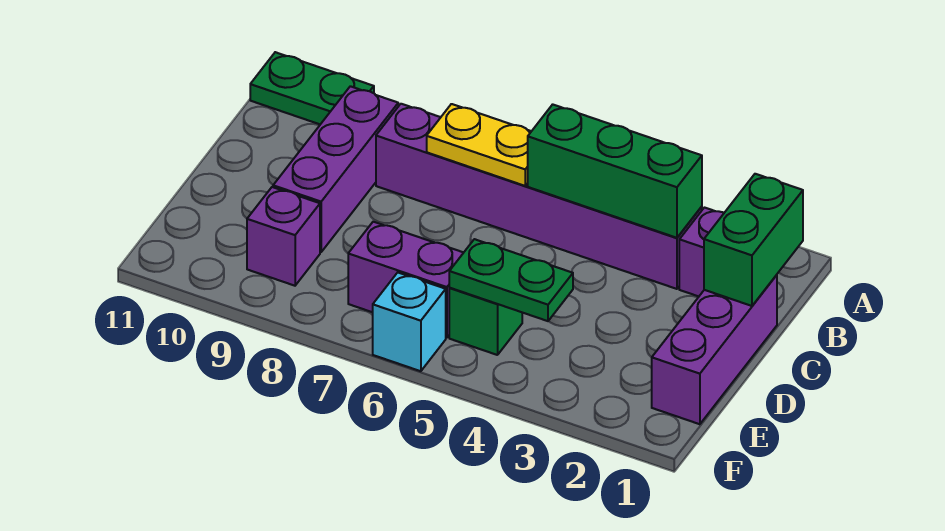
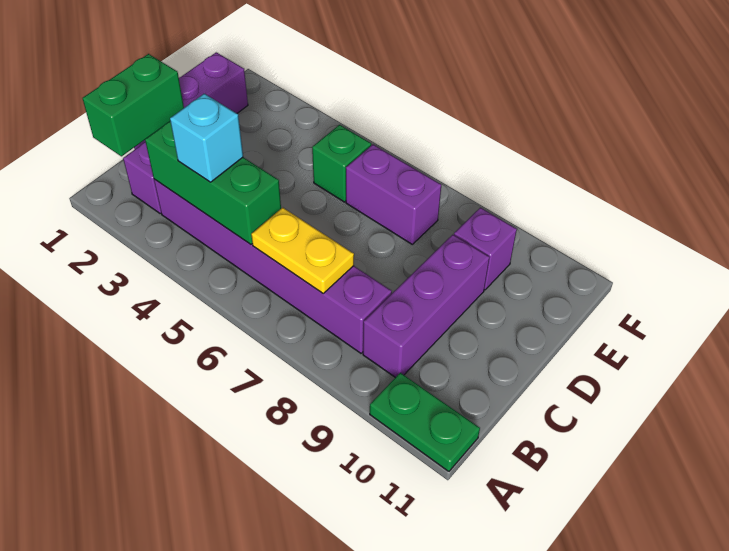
green 1x2 plate [449,239,573,321] -> none
cyan 1x1 brick [373,273,446,371] -> cyan 1x1 brick moved to [170,94,243,182]

